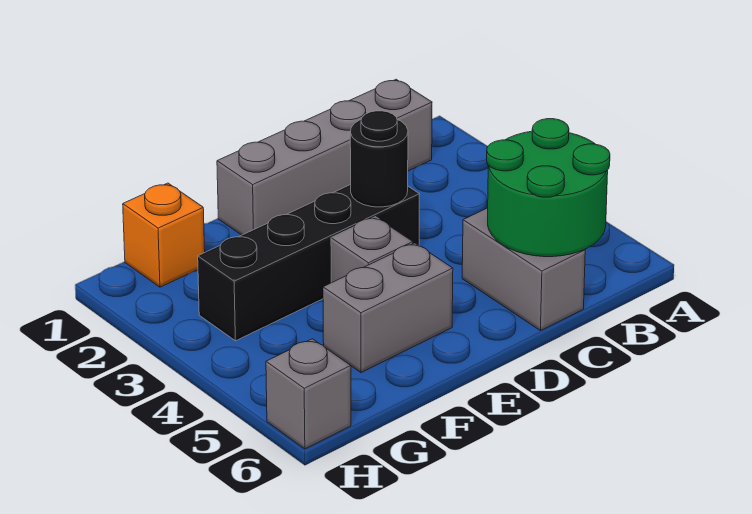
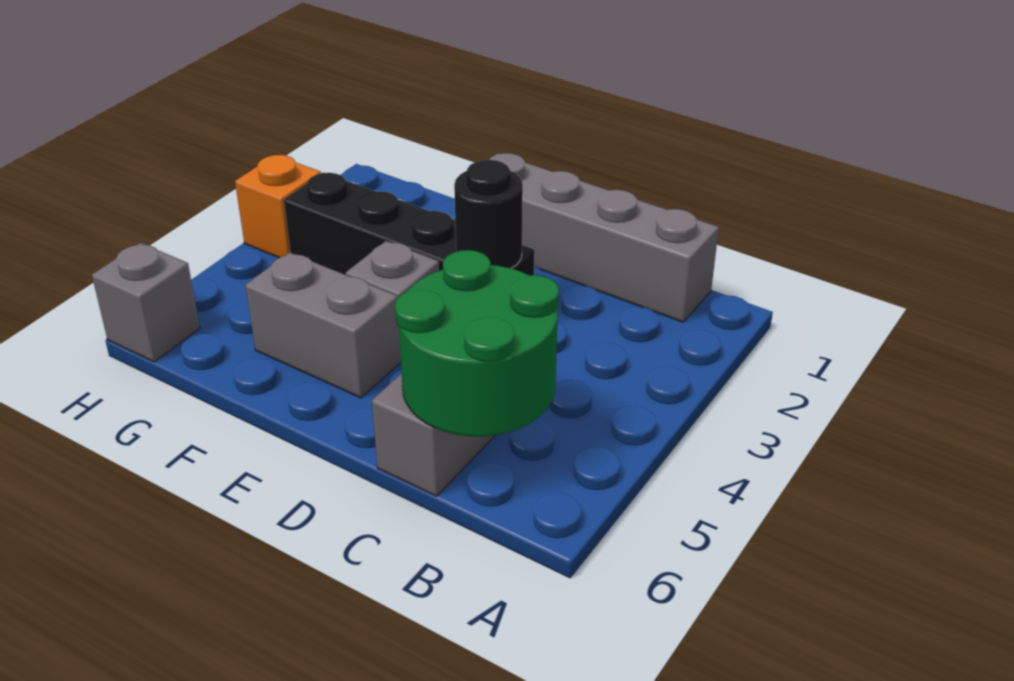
orange 1x1 brick [123,183,205,287] -> orange 1x1 brick moved to [235,155,321,258]

